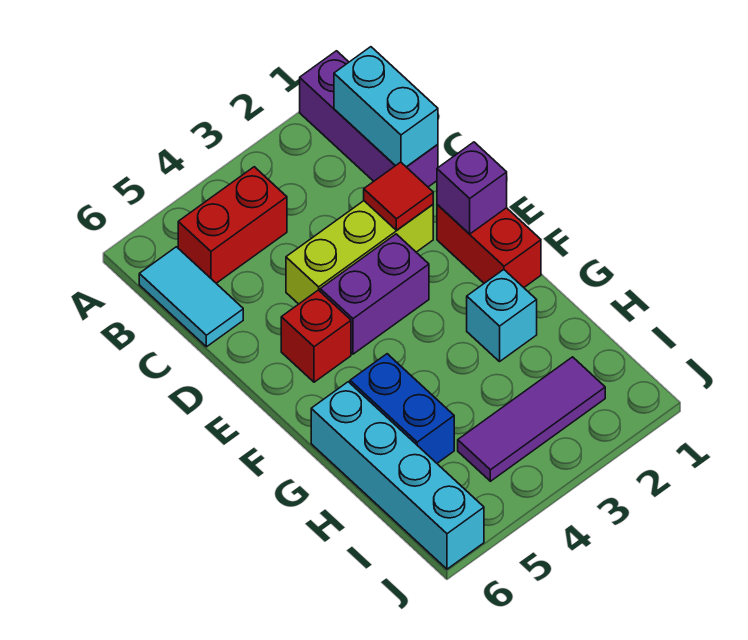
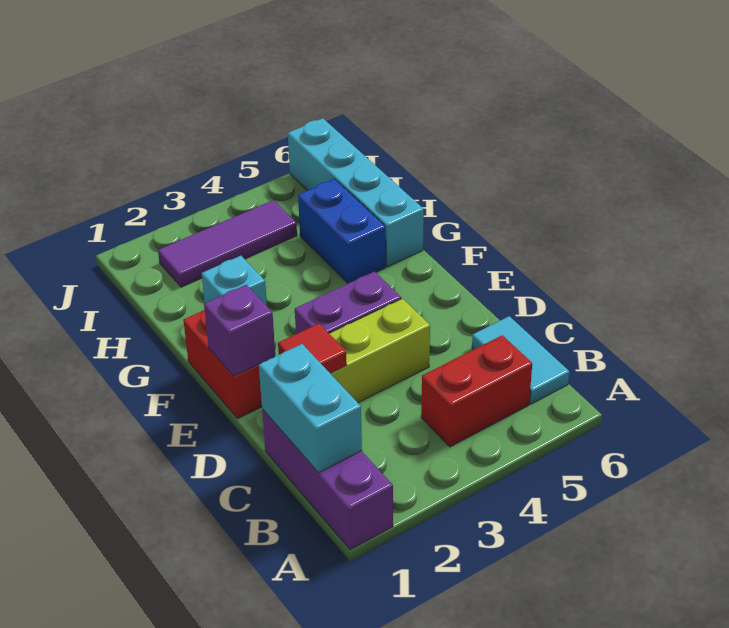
red 1x1 brick [281,290,351,382] -> none

